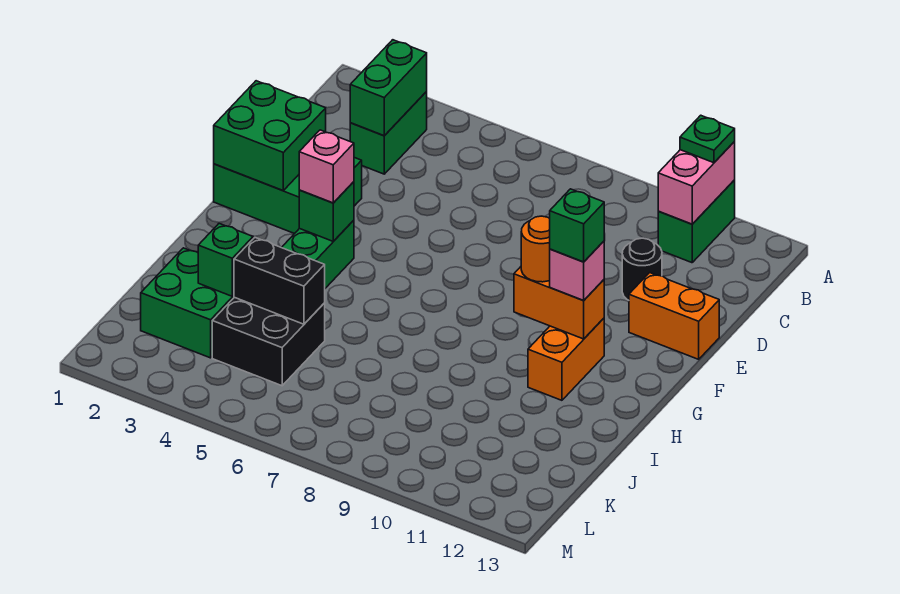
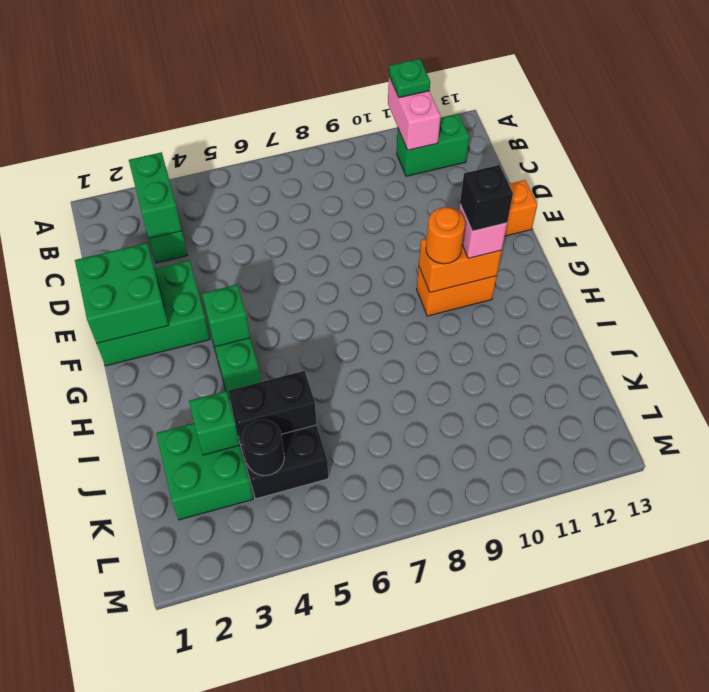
green 1x2 brick [658,180,735,263] -> green 1x2 brick turned to [397,114,469,176]
black 1x1 round brick [622,238,662,300] -> black 1x1 round brick moved to [242,420,284,476]
pink 1x1 brick [299,130,354,203] -> none
orange 1x2 brick [528,318,604,400] -> orange 1x2 brick turned to [417,267,497,316]
green 1x1 brick [550,189,604,262] -> black 1x1 brick [460,165,513,231]

